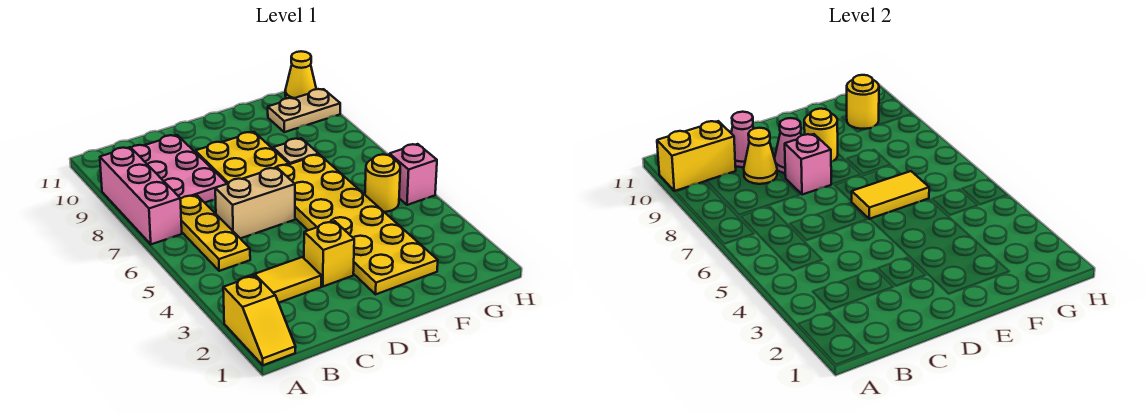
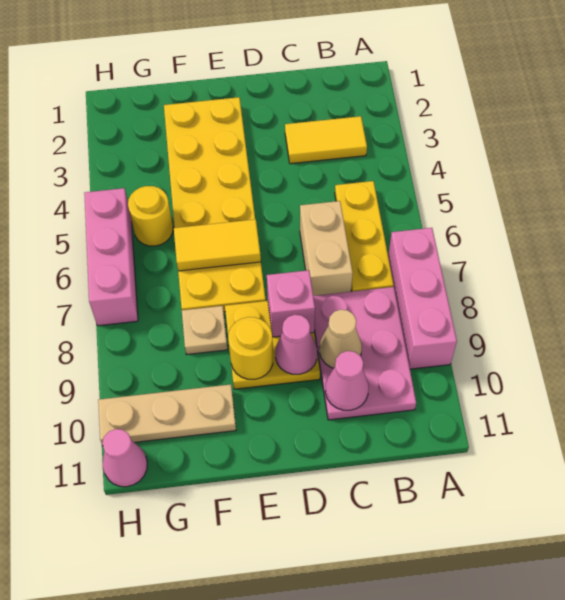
yellow 1x2 slope [223,275,296,365] -> none
yellow 1x2 brick [657,121,736,191] -> none
tan 1x2 brick [215,168,295,238] -> tan 1x2 brick turned to [300,201,353,296]
yellow 1x1 cone [744,128,777,184] -> tan 1x1 cone [319,309,362,368]
yellow 1x1 brick [304,221,354,286] -> none
tan 1x2 plate [268,89,340,132] -> tan 1x3 plate [98,384,236,443]
yellow 1x1 round brick [847,75,879,129] -> none
pink 1x1 brick [389,144,437,205] -> pink 1x3 brick [84,188,138,326]
yellow 1x1 cone [285,51,316,99] -> pink 1x1 cone [102,429,147,487]

